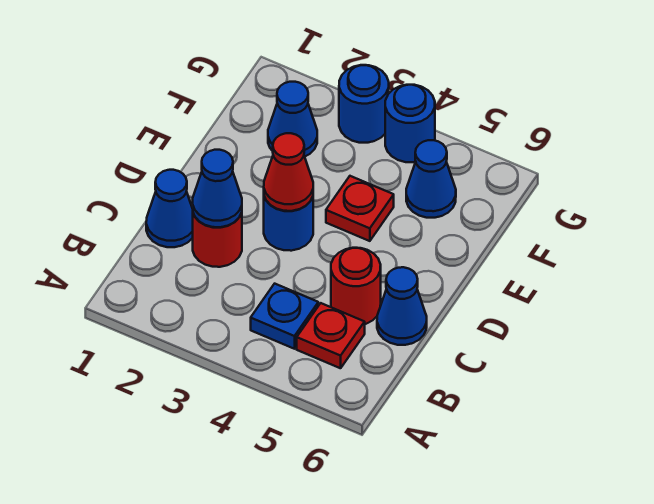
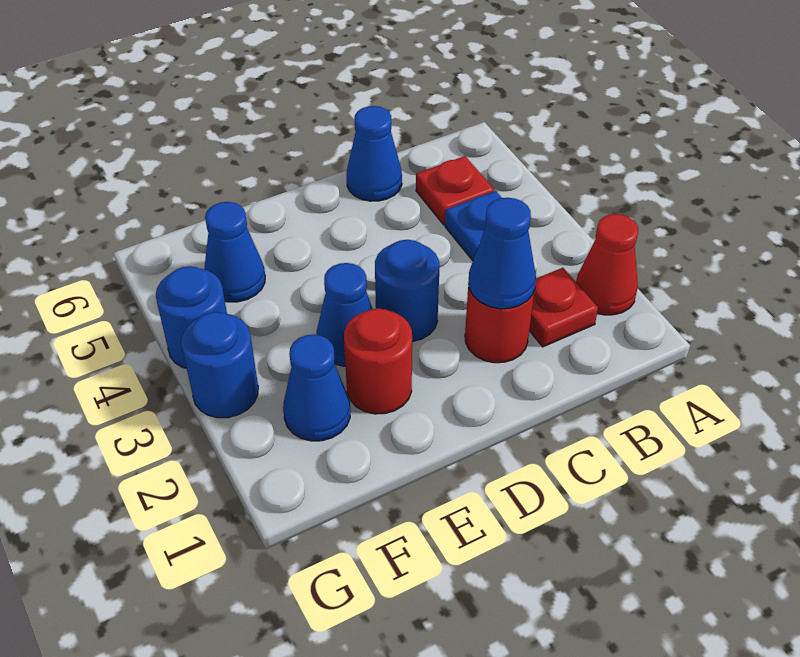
blue 1x1 cone [146,170,193,247] -> blue 1x1 cone moved to [317,263,372,366]
red 1x1 round brick [331,248,381,324] -> red 1x1 round brick moved to [344,309,412,414]
red 1x1 cone [264,133,313,211] -> red 1x1 cone moved to [576,214,638,315]
red 1x1 plate [326,176,394,241] -> red 1x1 plate moved to [529,268,598,347]

